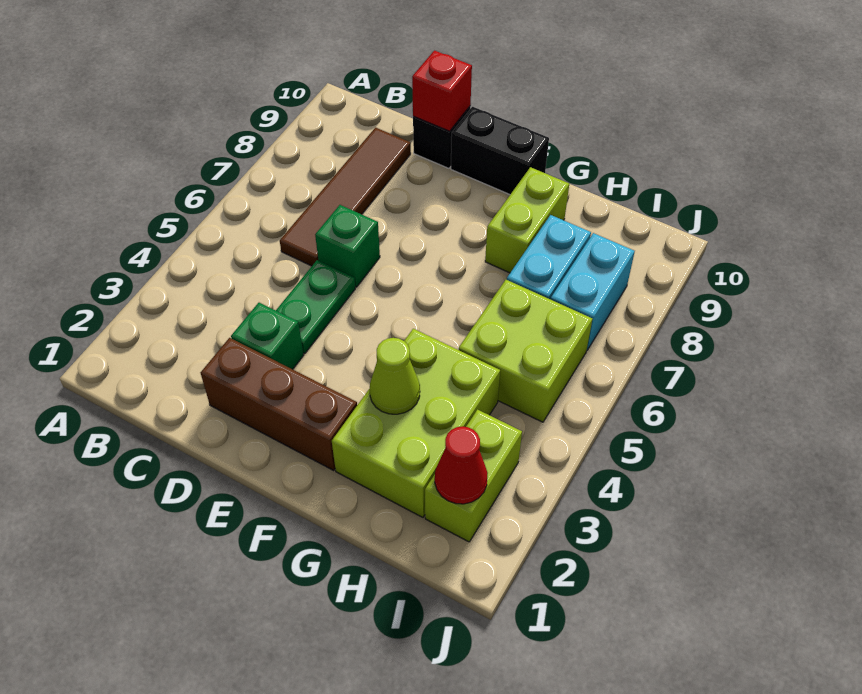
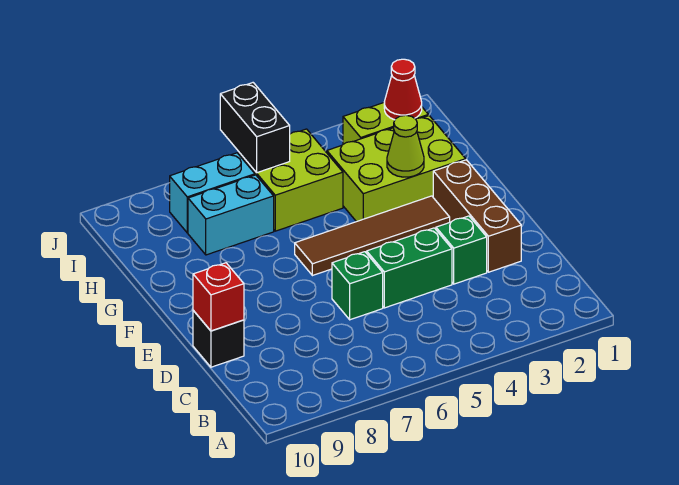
brown 1x4 tile [280,128,411,266] -> brown 1x4 tile moved to [295,196,450,276]
green 1x2 plate [276,260,355,354] -> green 1x2 brick [367,228,452,308]
black 1x2 brick [451,107,549,194] -> black 1x2 brick moved to [220,83,290,173]
lime 1x2 brick [485,167,569,273] -> none

